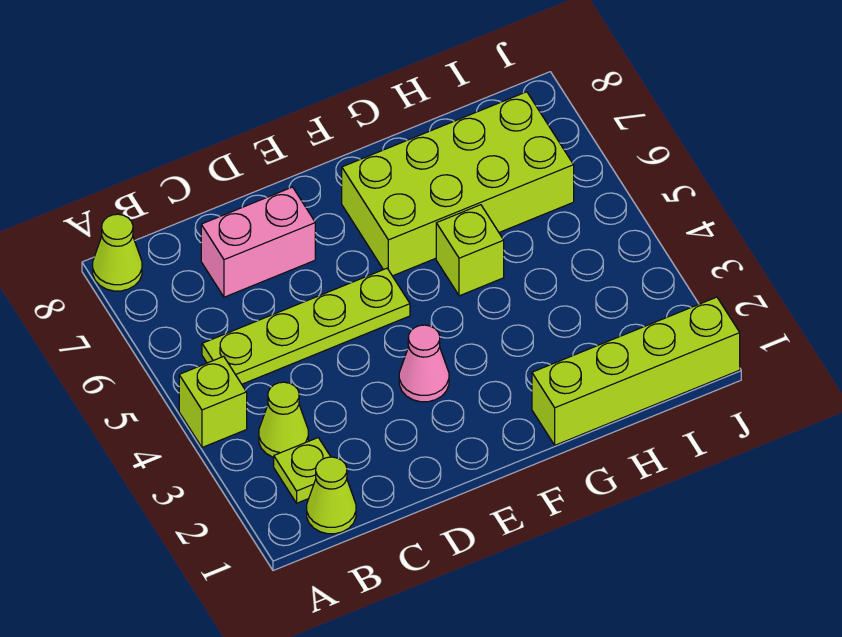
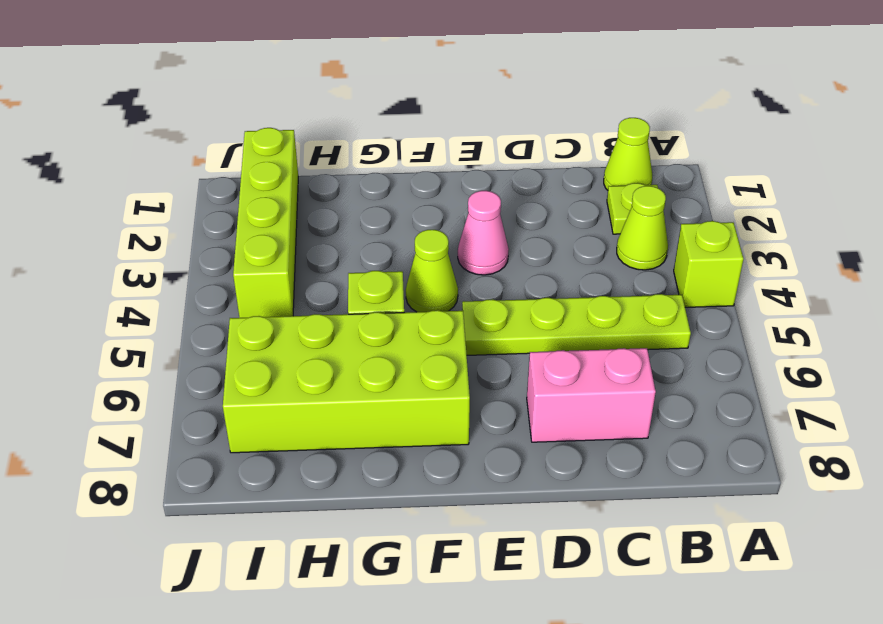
lime 1x1 cone [93,214,142,291] -> lime 1x1 cone moved to [406,230,458,312]
lime 1x4 brick [532,297,740,445] -> lime 1x4 brick turned to [233,128,298,318]

